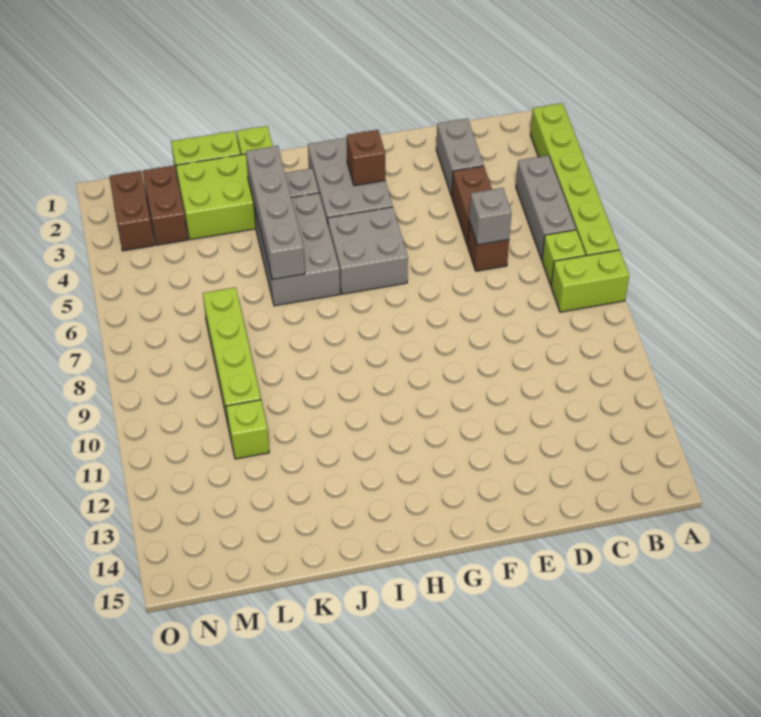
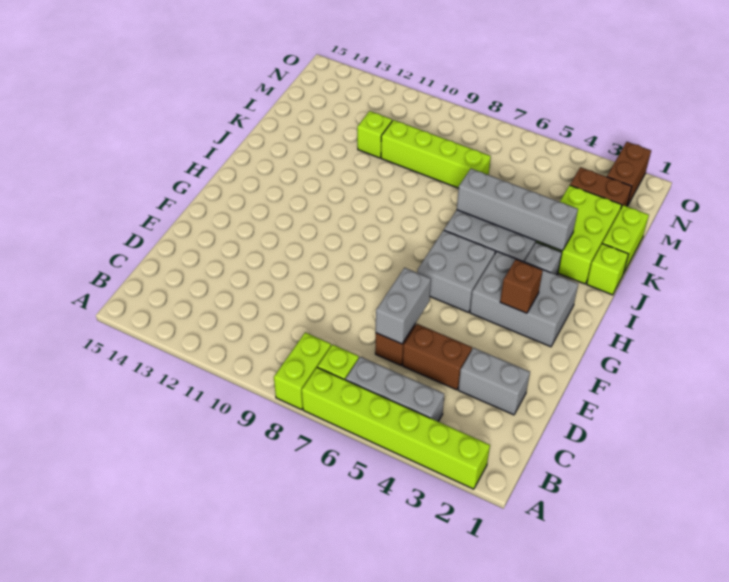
grey 1x1 brick [469,188,512,245] -> grey 1x2 brick [376,268,431,344]
brown 1x2 brick [109,171,154,251] -> brown 1x2 brick turned to [607,142,651,206]

